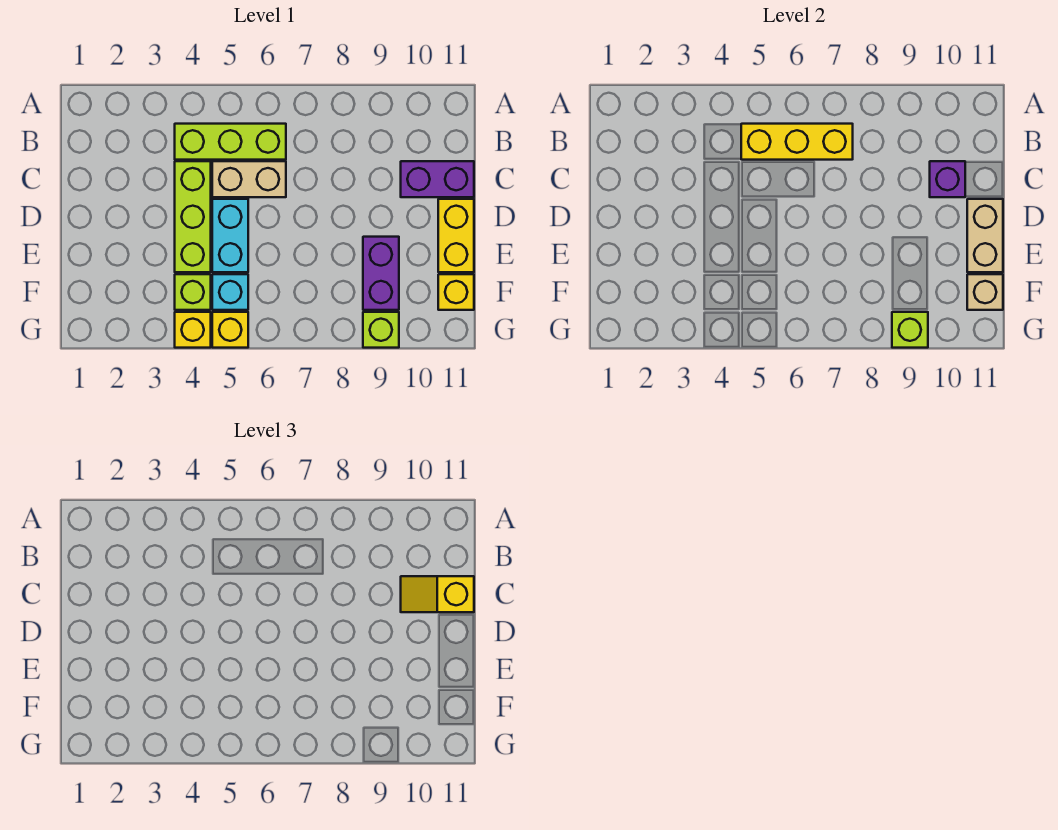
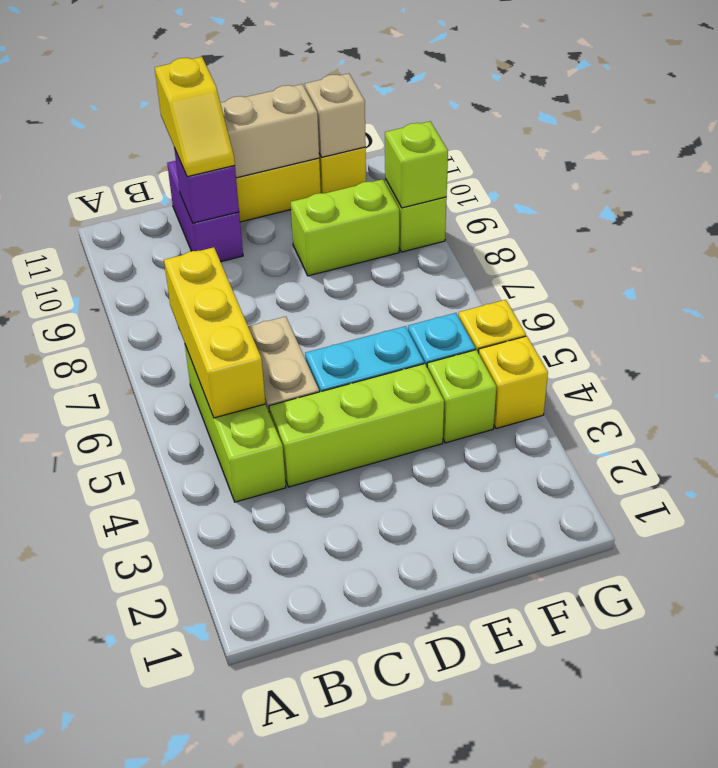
purple 1x2 brick [363,237,399,310] -> lime 1x2 brick [291,179,399,276]

